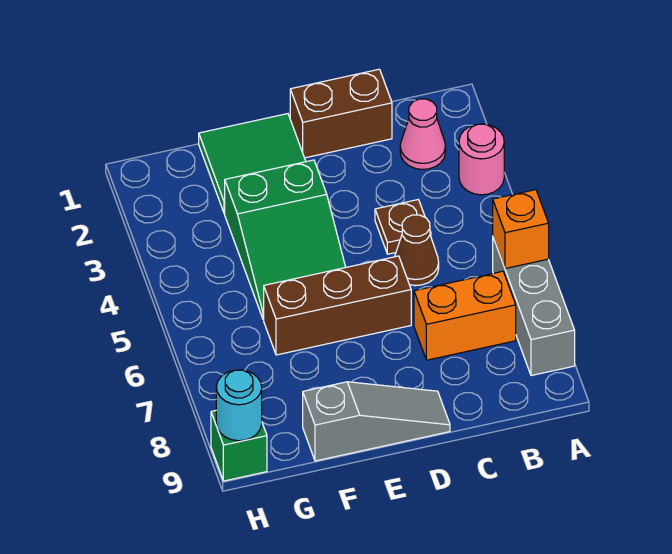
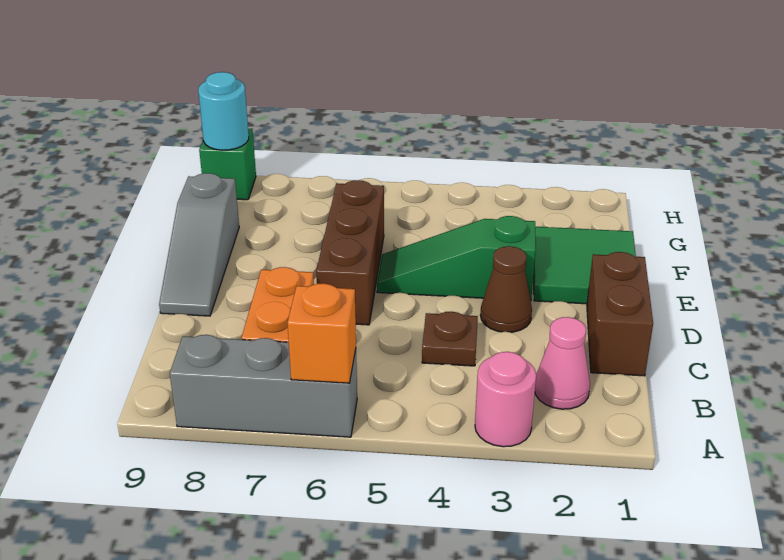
brown 1x1 cone [395,215,439,286] -> brown 1x1 cone moved to [480,246,532,332]
green 2x3 slope [225,160,346,320] -> green 1x3 slope [377,216,536,301]

